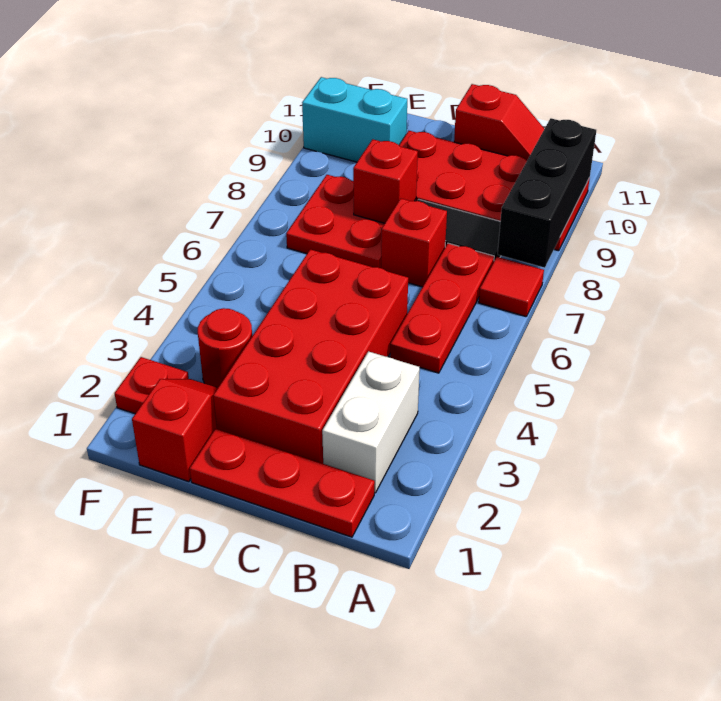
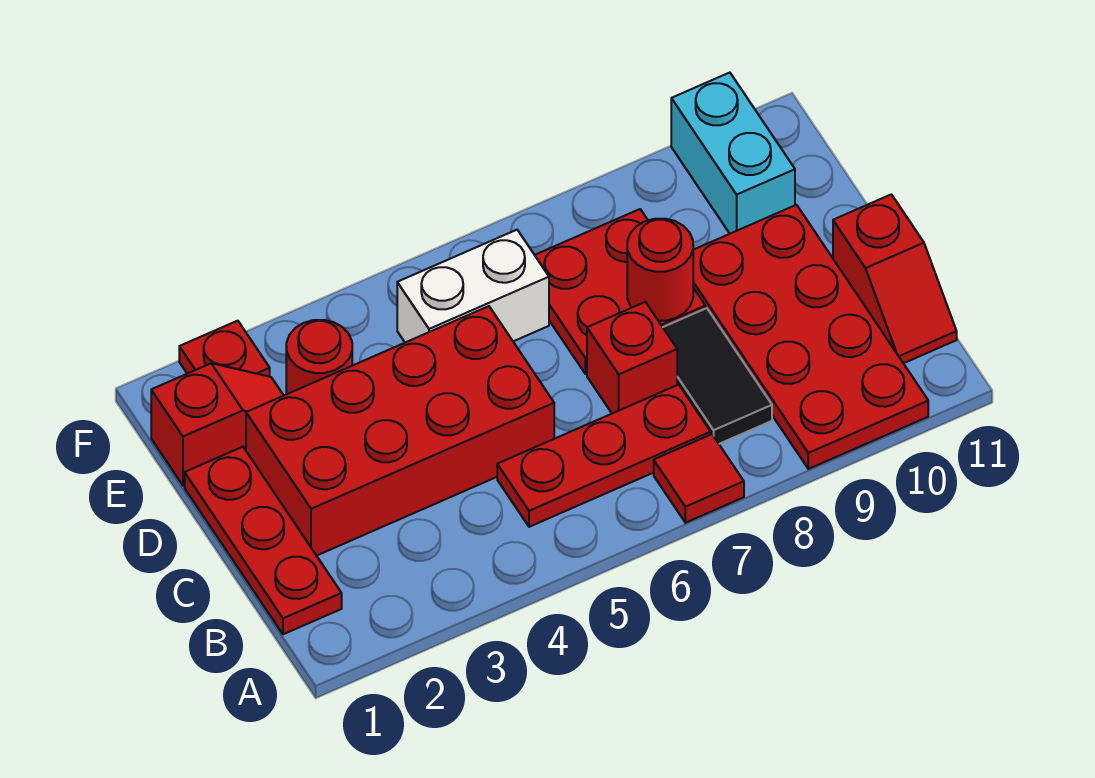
black 1x3 brick [498,118,596,268] -> none
white 1x2 brick [322,351,420,493] -> white 1x2 brick moved to [397,230,549,342]
red 1x1 brick [353,139,418,223] -> red 1x1 round brick [627,219,693,321]

